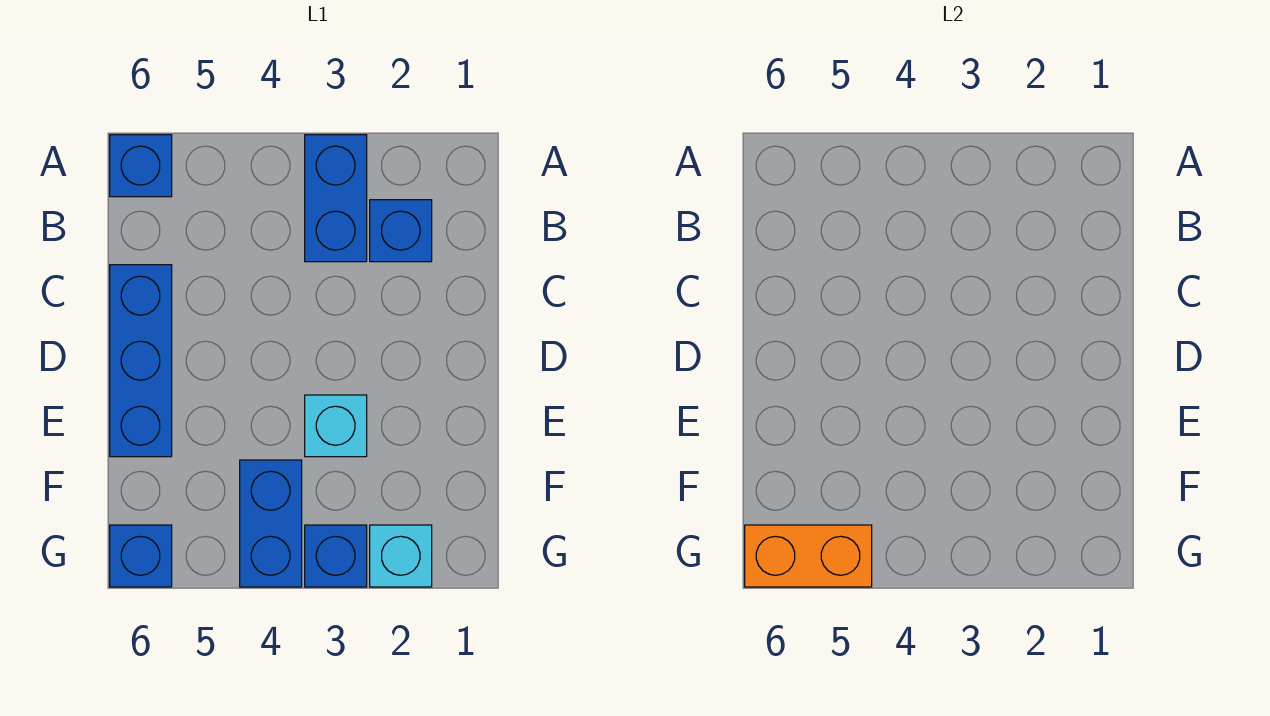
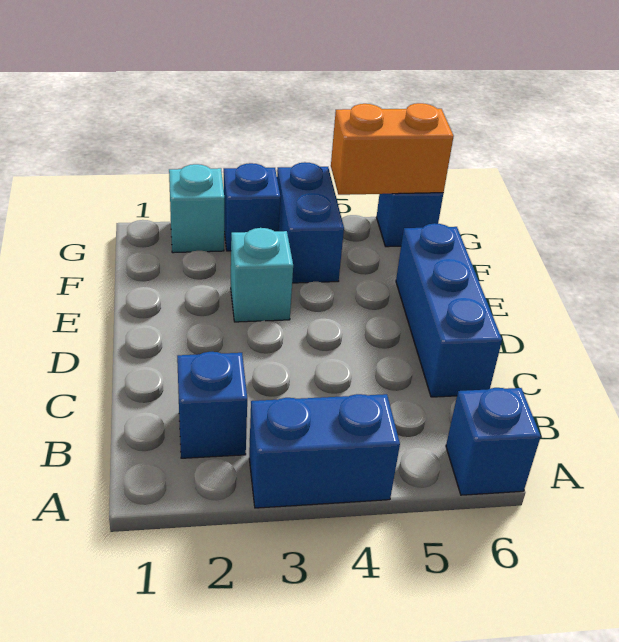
blue 1x2 brick [305,135,367,262] -> blue 1x2 brick turned to [249,394,400,508]

